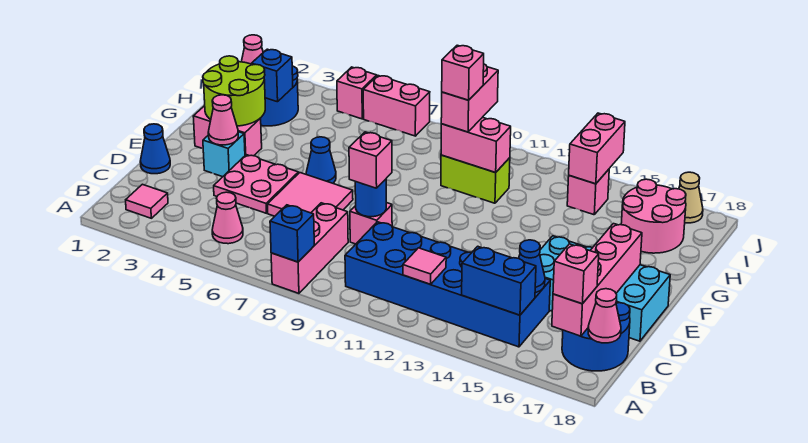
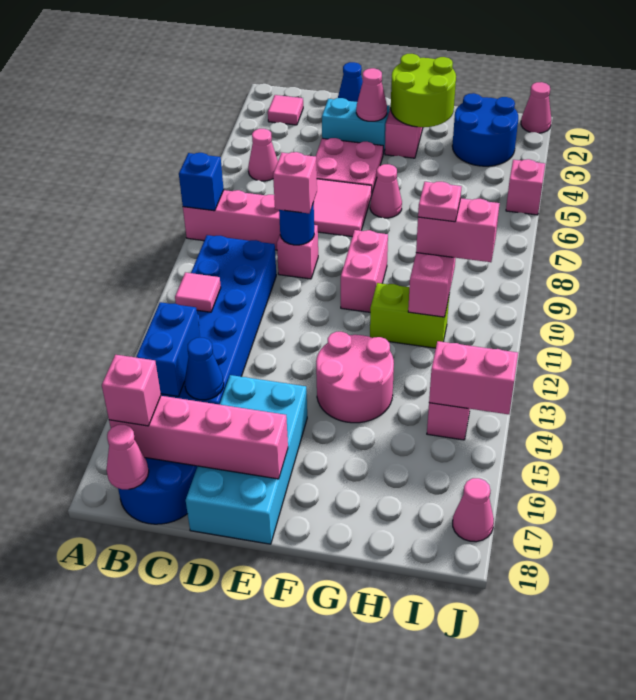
cyan 1x1 brick [203,132,245,177] -> cyan 1x2 brick [322,98,389,154]
blue 1x1 cone [306,137,336,183] -> pink 1x1 cone [370,164,402,218]
blue 1x1 brick [252,49,293,102] -> none
lime 1x2 brick [441,155,510,203] -> lime 1x2 brick turned to [370,283,449,348]
pink 1x1 brick [442,45,484,100] -> pink 1x1 plate [418,182,462,222]
pink 2x2 round brick [621,179,686,253] -> pink 2x2 round brick moved to [316,332,394,423]
pink 1x2 brick [363,76,430,136] -> pink 1x2 brick moved to [341,230,388,312]
tan 1x1 cone [679,172,703,223] -> pink 1x1 cone [453,478,494,542]

